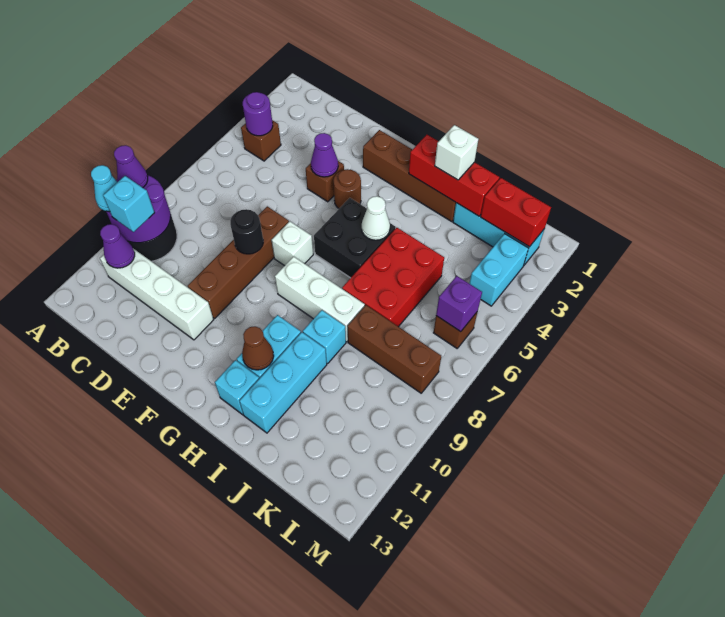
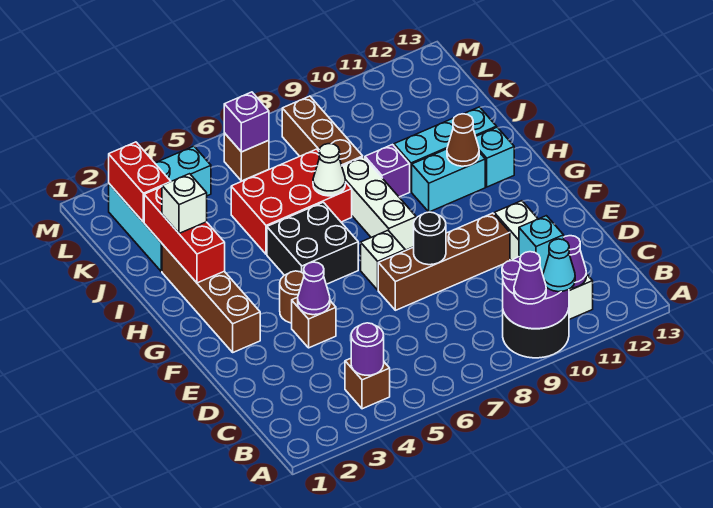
white 1x1 cone [362,196,390,240] -> white 1x1 cone moved to [313,144,345,196]
cyan 1x1 brick [303,310,346,364] -> purple 1x1 brick [365,145,410,197]

